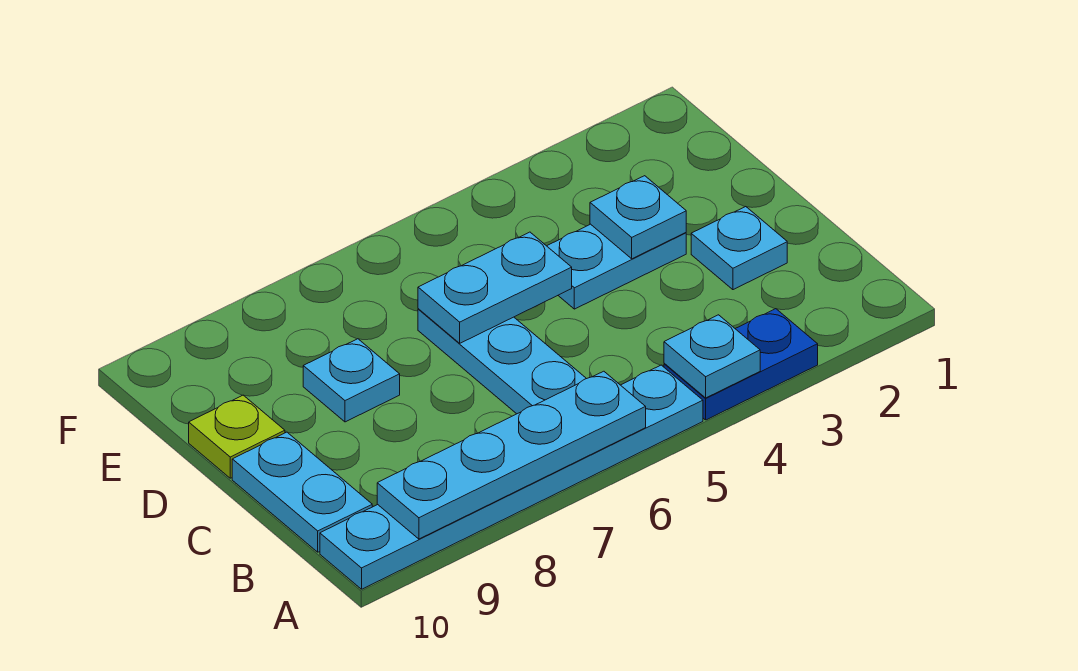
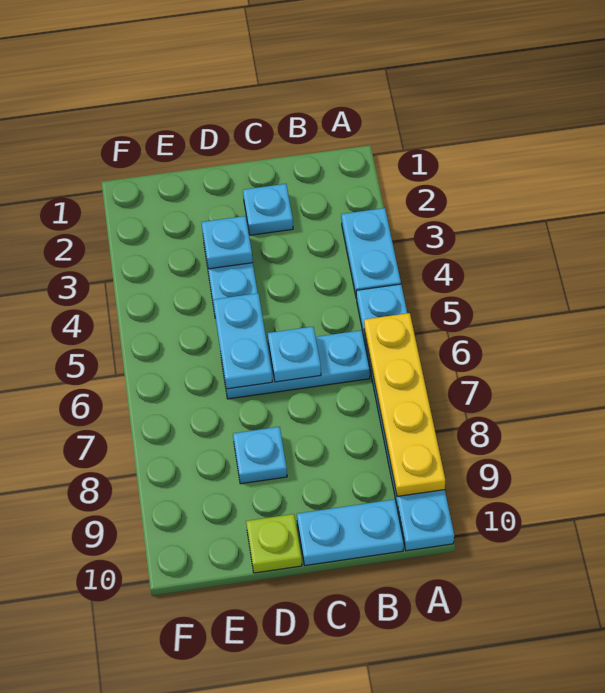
blue 1x2 plate [664,309,818,420] -> cyan 1x2 plate [341,208,401,295]
cyan 1x1 plate [664,315,760,398] -> cyan 1x1 plate moved to [268,327,321,382]
cyan 1x4 plate [377,371,646,539] -> yellow 1x4 plate [364,313,445,496]

